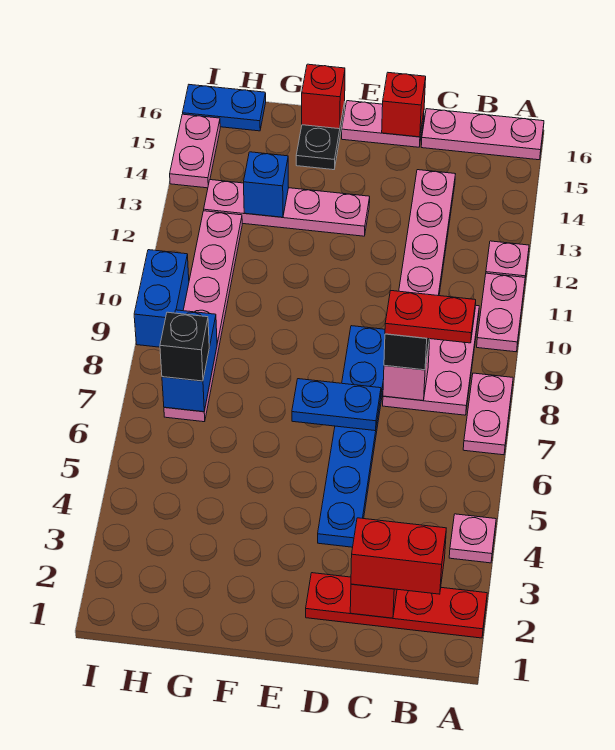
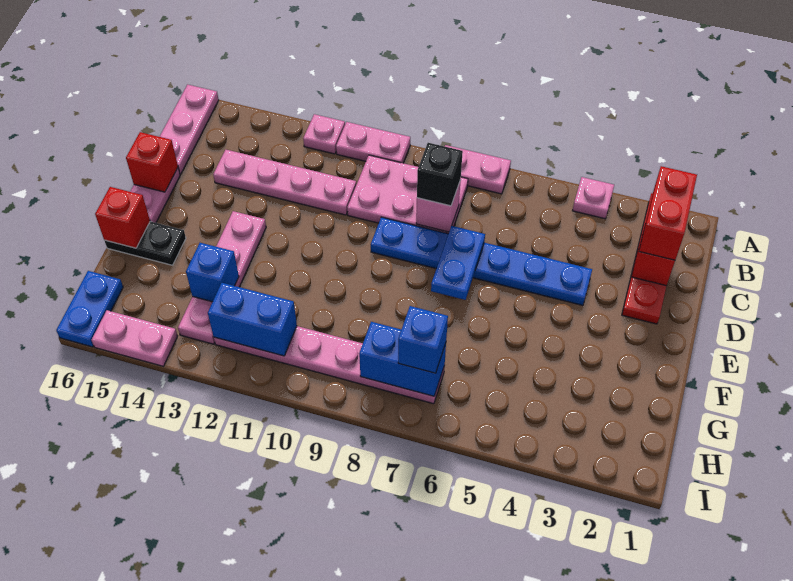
red 1x2 plate [385,291,476,343] -> none
black 1x1 brick [160,312,209,381] -> blue 1x1 brick [398,306,448,373]
blue 1x2 brick [134,250,189,347] -> blue 1x2 brick moved to [208,283,297,356]

